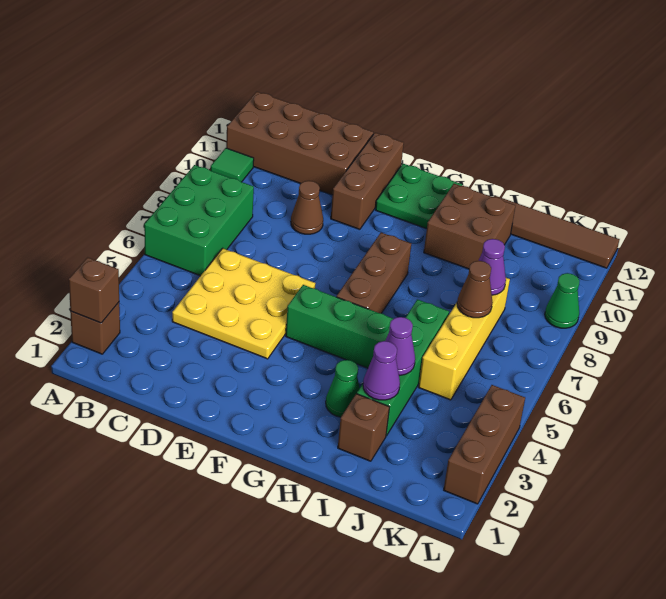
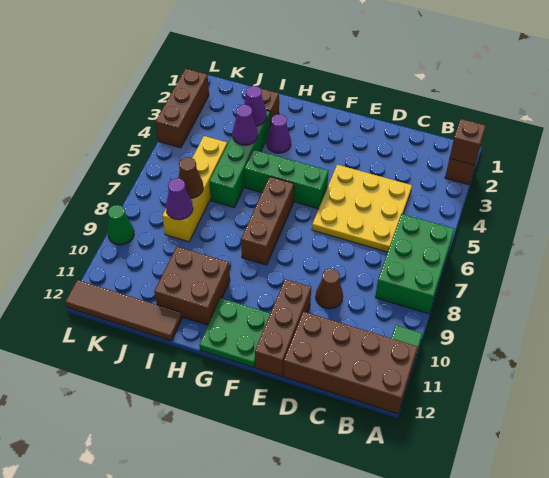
green 1x1 cone [326,360,360,417] -> purple 1x1 cone [267,114,291,153]

